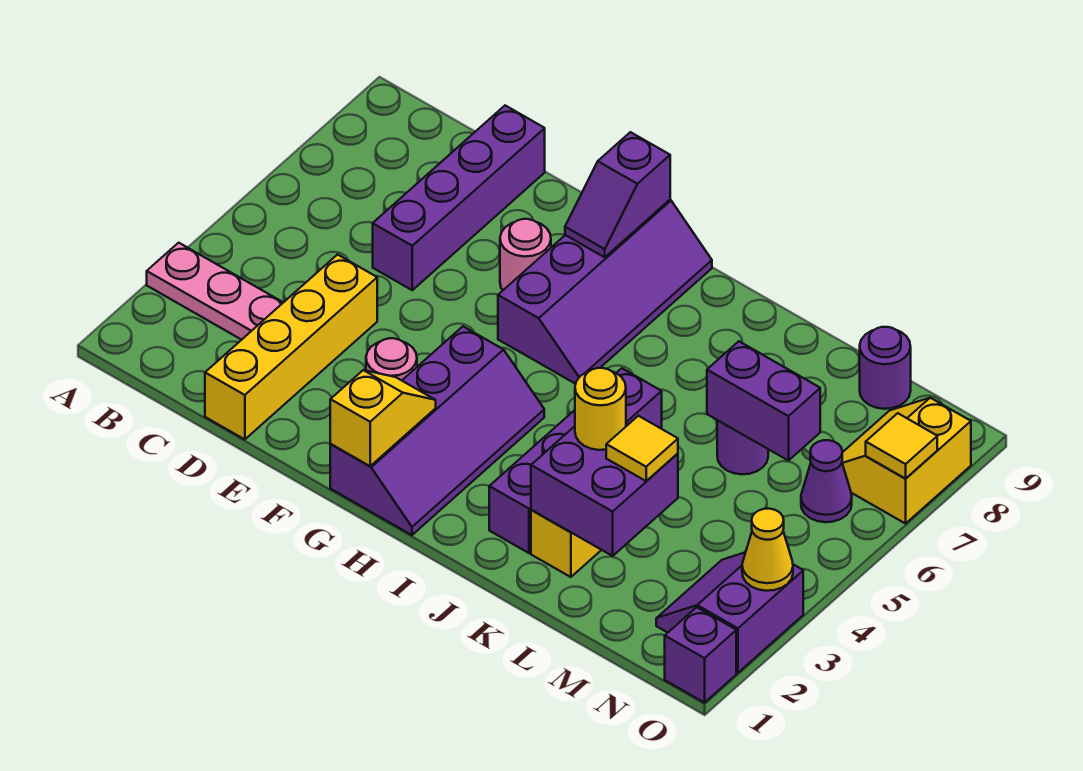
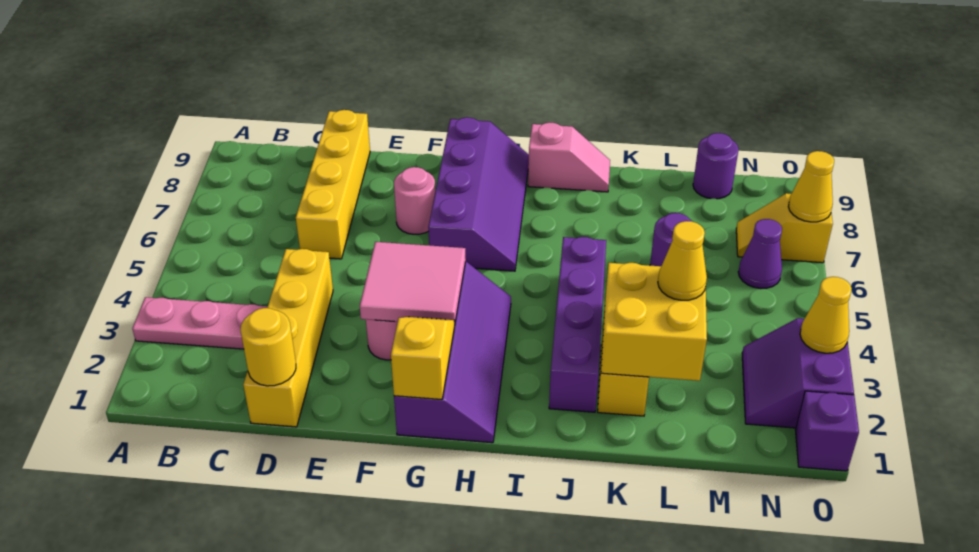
purple 1x4 brick [373,106,545,290] -> yellow 1x4 brick [296,110,370,259]
none -> pink 2x2 tile [360,242,466,326]
purple 1x2 slope [565,132,670,257] -> none
none -> pink 1x2 slope [528,123,610,192]
purple 2x2 brick [531,424,678,556] -> yellow 2x2 brick [601,263,707,381]
yellow 1x1 round brick [575,368,626,450] -> yellow 1x1 round brick moved to [240,308,296,386]
yellow 1x1 tile [606,416,678,481] -> yellow 1x1 cone [658,221,707,300]
purple 1x2 brick [707,341,820,461] -> none
yellow 2x2 slope [842,398,971,524] -> yellow 1x2 slope [736,193,833,263]
yellow 1x1 tile [866,413,937,479] -> yellow 1x1 cone [788,151,834,222]

